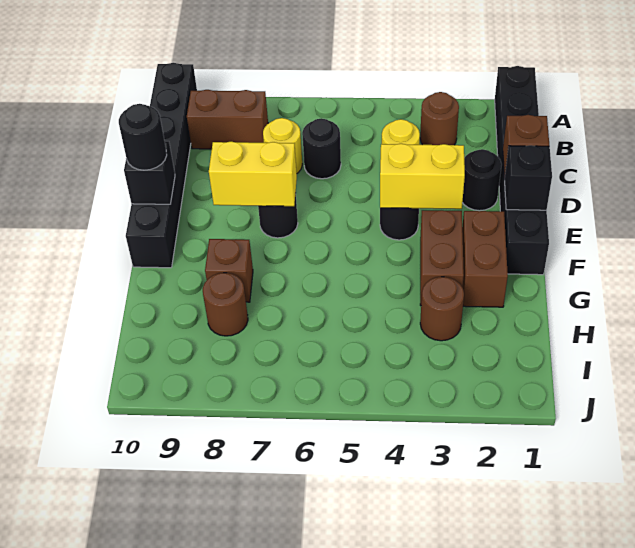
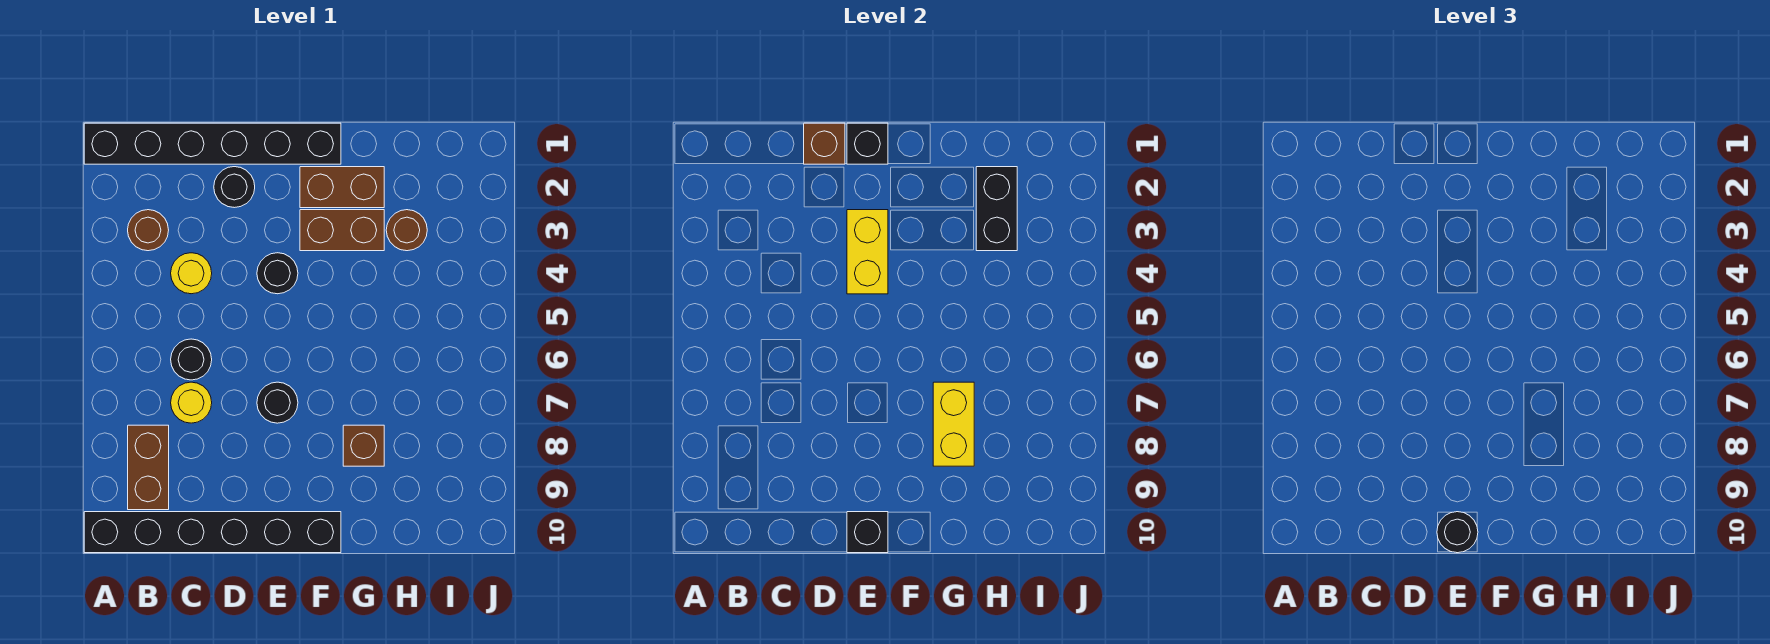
yellow 1x2 brick [209,141,297,206] -> yellow 1x2 brick moved to [933,382,974,466]
none -> black 1x2 brick [976,167,1017,251]
brown 1x1 round brick [203,273,248,336] -> none

